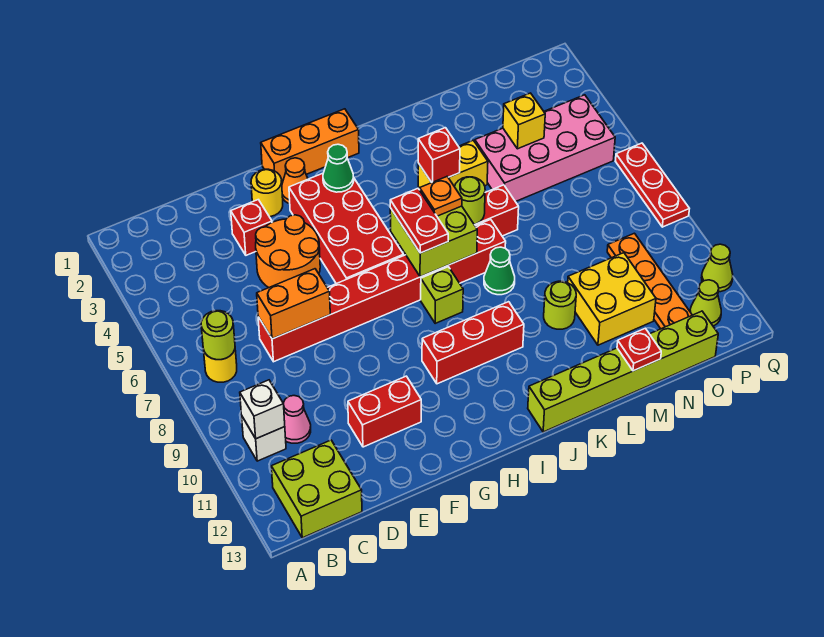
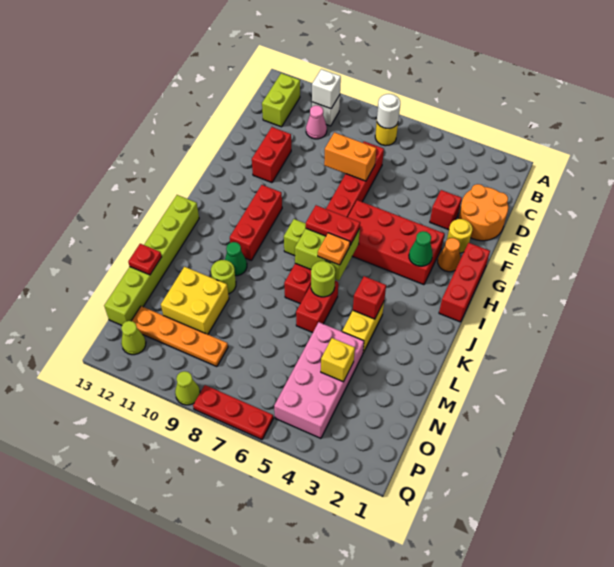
lime 1x1 round brick [201,311,235,360] -> white 1x1 round brick [377,94,400,128]
lime 2x2 brick [271,440,362,538] -> lime 1x2 brick [262,73,300,127]
orange 1x2 brick [257,269,330,339] -> orange 1x2 brick turned to [324,132,376,181]
orange 2x2 round brick [256,215,320,288] -> orange 2x2 round brick moved to [458,184,508,241]
orange 1x3 brick [261,109,359,183] -> red 1x3 brick [439,243,490,322]
green 1x1 cone [484,247,515,295] -> green 1x1 cone moved to [225,242,247,276]
lime 1x1 cone [701,244,733,292] -> lime 1x1 cone moved to [175,371,200,405]

